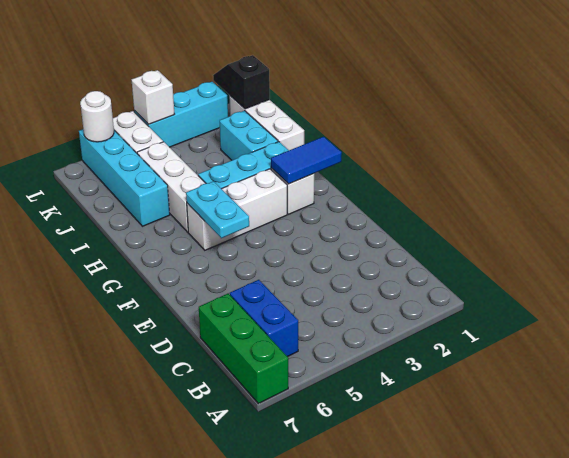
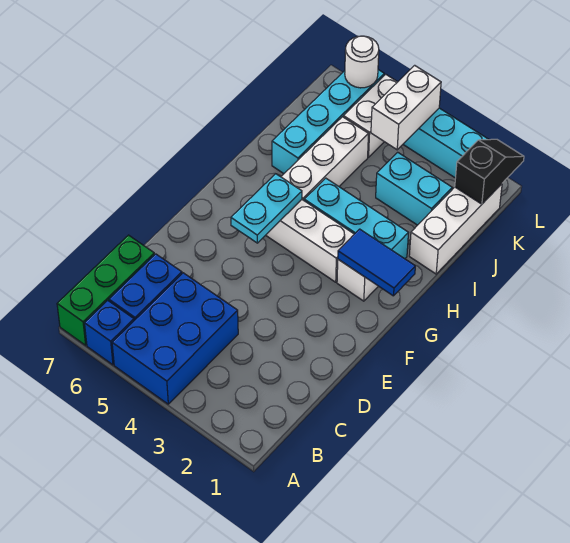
none -> blue 2x3 brick [112,273,238,404]
none -> blue 1x1 brick [85,300,134,365]
cyan 1x2 brick [220,111,278,160] -> cyan 1x2 brick turned to [376,152,452,225]
white 1x1 brick [132,70,174,124] -> white 1x2 brick [371,65,441,150]

